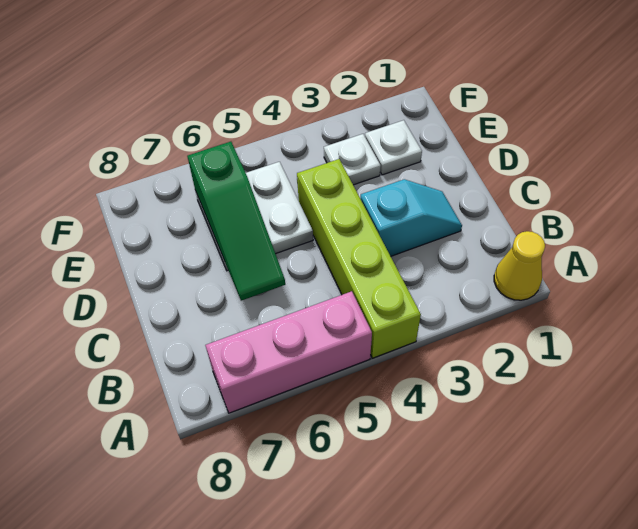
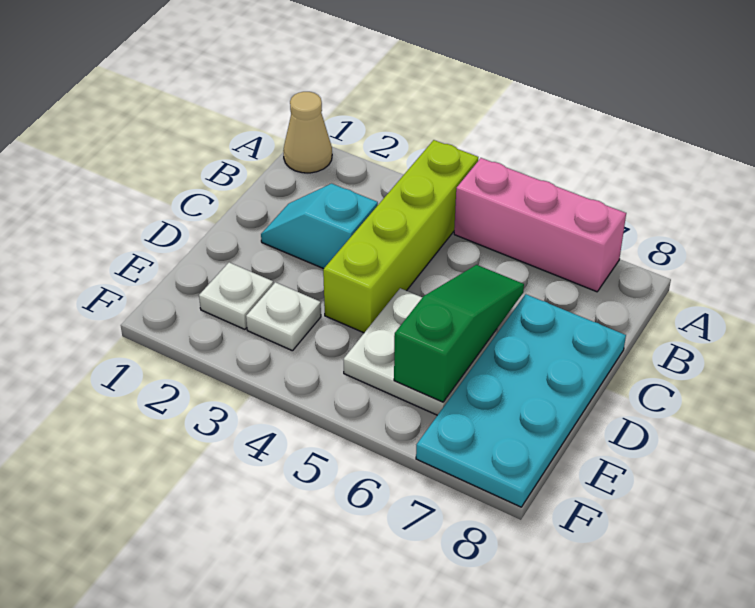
yellow 1x1 cone [494,231,545,300] -> tan 1x1 cone [283,92,332,173]
none -> cyan 2x4 plate [416,294,626,507]

